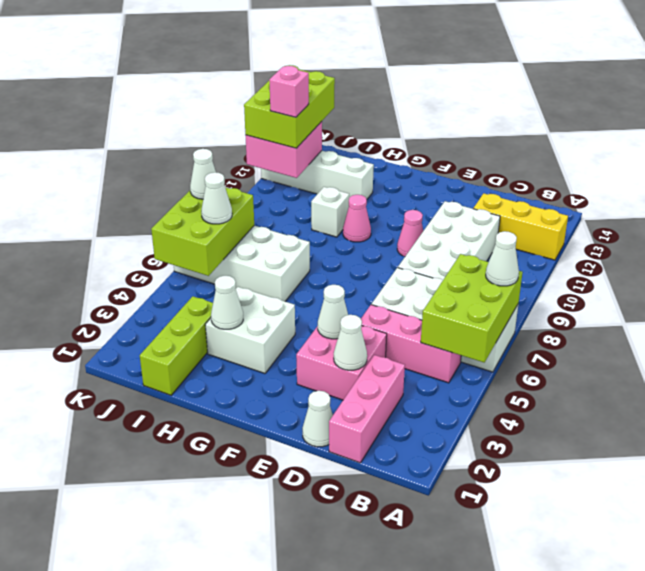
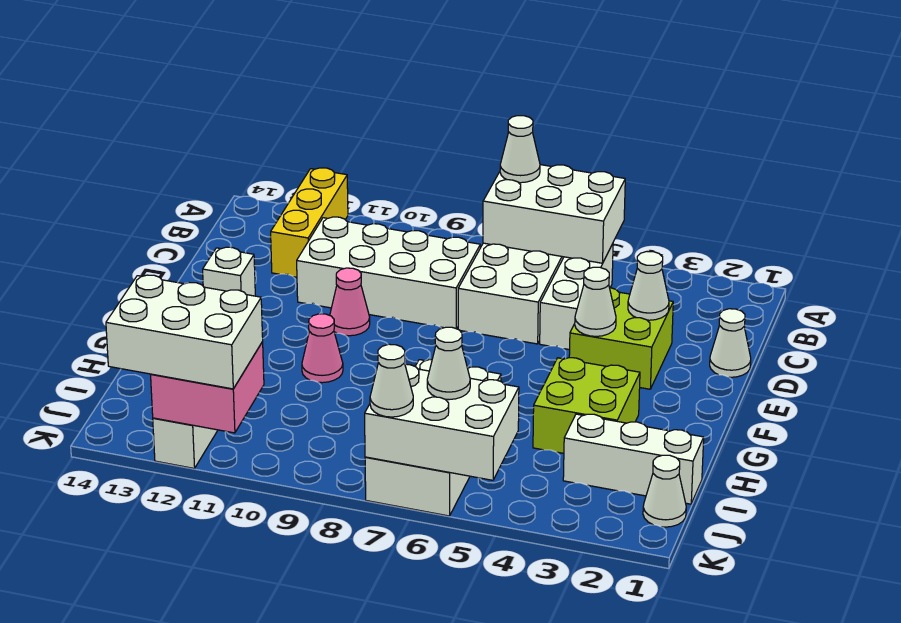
lime 2x3 brick [421,254,523,363] -> white 2x3 brick [483,165,625,263]
pink 1x3 brick [361,305,461,383] -> white 1x3 brick [540,244,613,350]
pink 1x3 brick [329,355,405,463] -> none
pink 2x2 brick [296,326,387,400] -> lime 2x2 brick [569,288,673,389]
white 2x2 brick [205,287,295,374] -> lime 2x2 brick [533,358,640,453]
white 1x1 cone [211,276,243,329] -> white 1x1 cone moved to [643,455,686,527]
white 1x1 brick [311,187,349,237] -> white 1x1 brick moved to [203,247,255,296]
lime 1x3 brick [140,296,213,395] -> white 1x3 brick [563,414,704,504]
lime 2x3 brick [151,187,254,276] -> white 2x3 brick [365,364,519,480]
lime 2x3 brick [244,65,335,148] -> white 2x3 brick [106,275,263,389]
pink 1x1 brick [269,66,309,117] -> none

